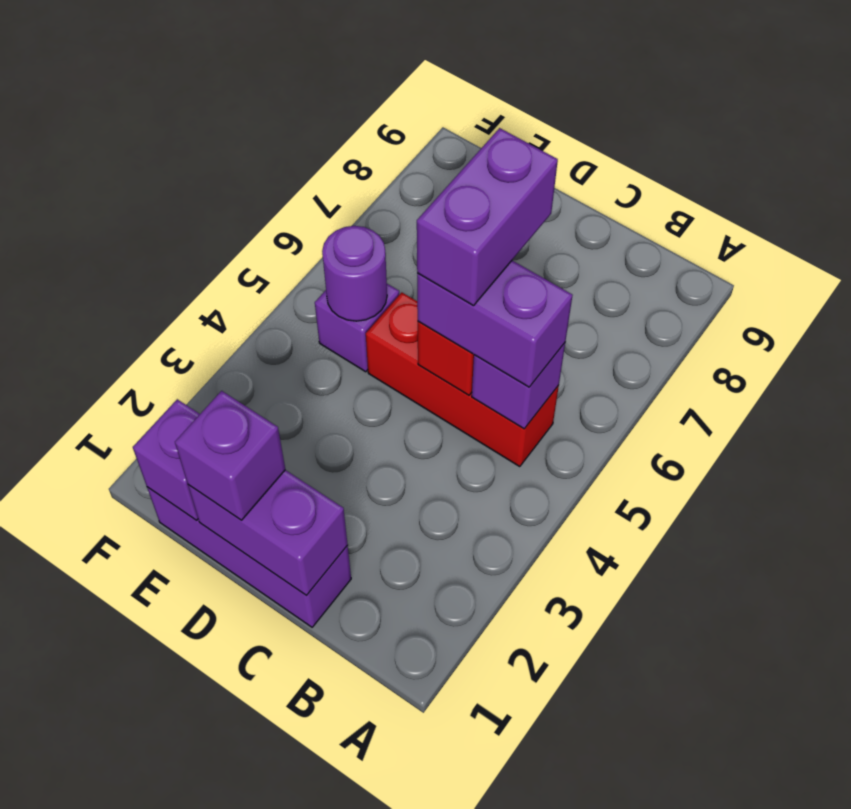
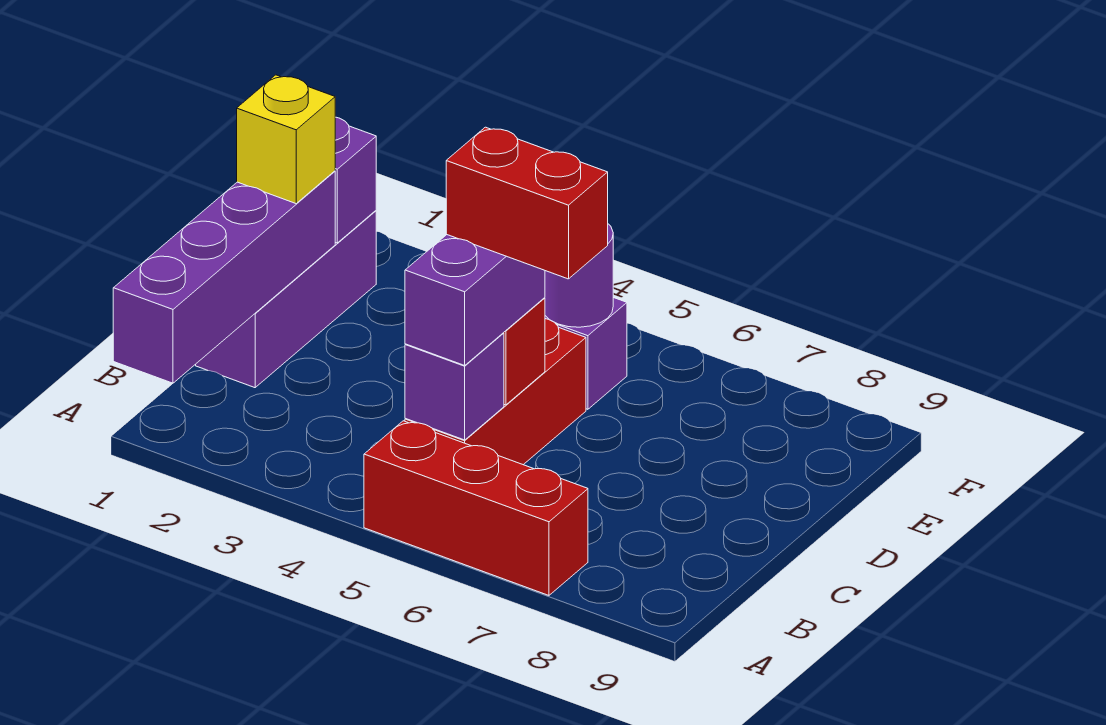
none -> red 1x3 brick [364,421,588,595]
purple 1x2 brick [188,470,348,596] -> purple 1x4 brick [113,171,335,383]
purple 1x2 brick [417,128,558,306] -> red 1x2 brick [446,127,608,279]
purple 1x1 brick [175,391,285,520] -> yellow 1x1 brick [237,75,335,203]

